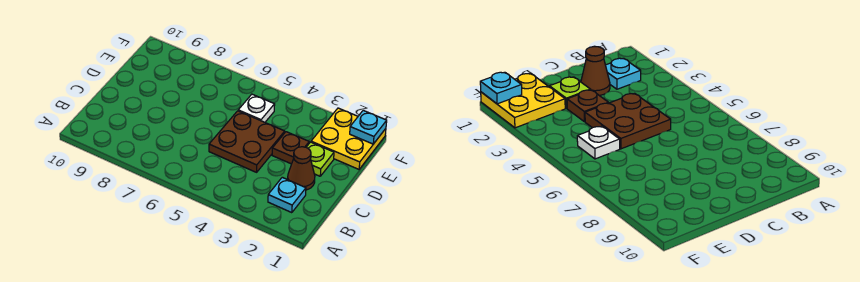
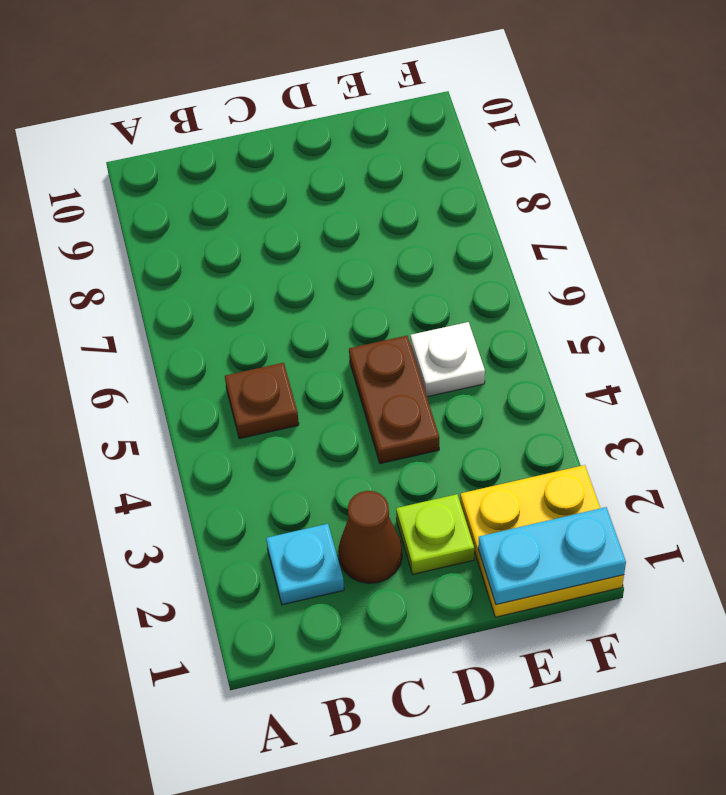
brown 2x2 plate [209,111,285,172] -> brown 1x2 plate [349,336,439,464]
brown 1x1 plate [272,132,309,164] -> brown 1x1 plate moved to [225,363,299,439]
cyan 1x1 plate [350,110,387,144] -> cyan 1x2 plate [478,507,626,605]

